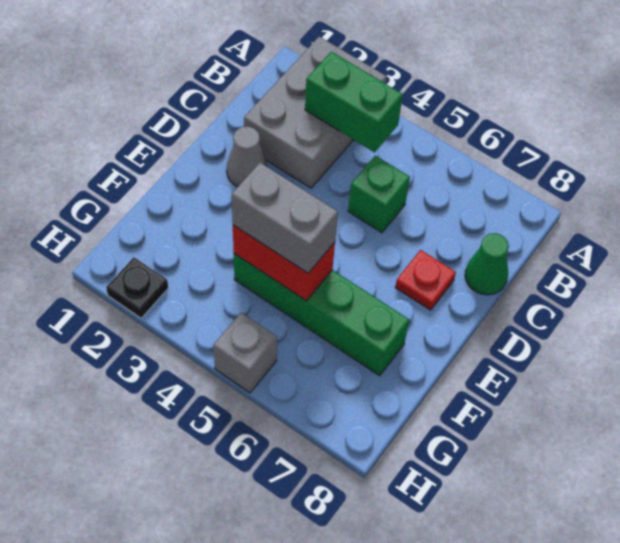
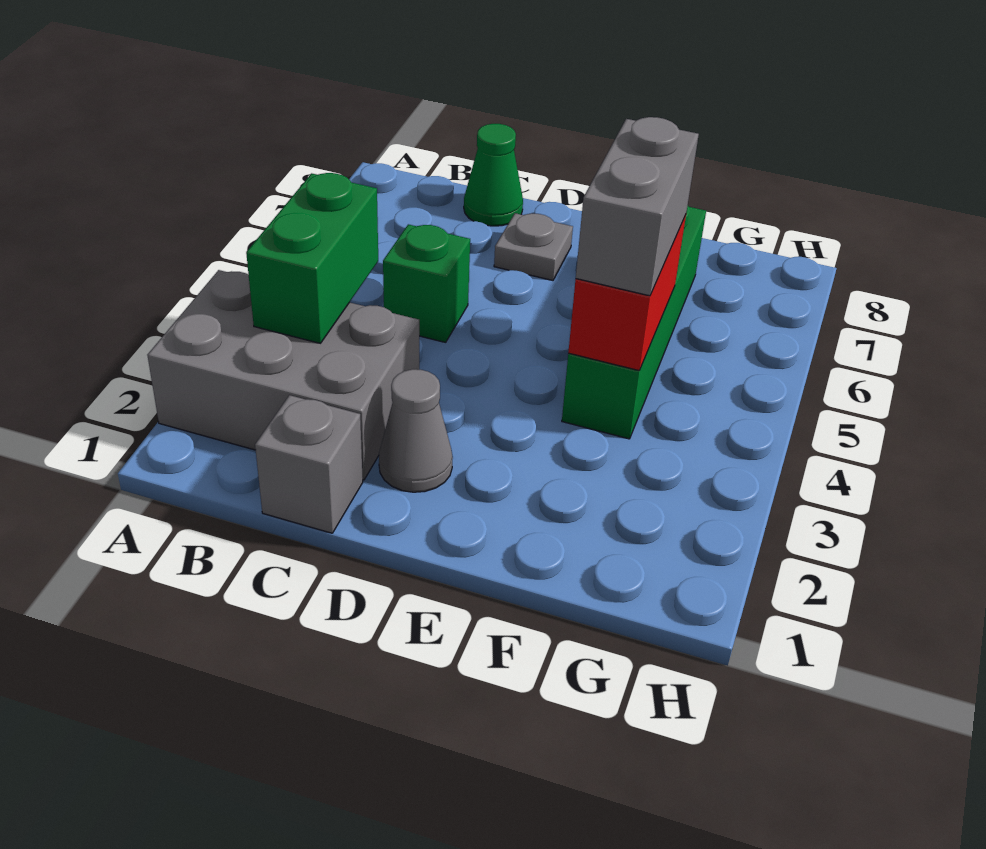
red 1x1 plate [395,250,456,310] -> grey 1x1 plate [494,213,573,280]
black 1x1 plate [106,258,168,318] -> none
grey 1x1 brick [213,313,277,393] -> grey 1x1 brick moved to [255,395,363,533]

